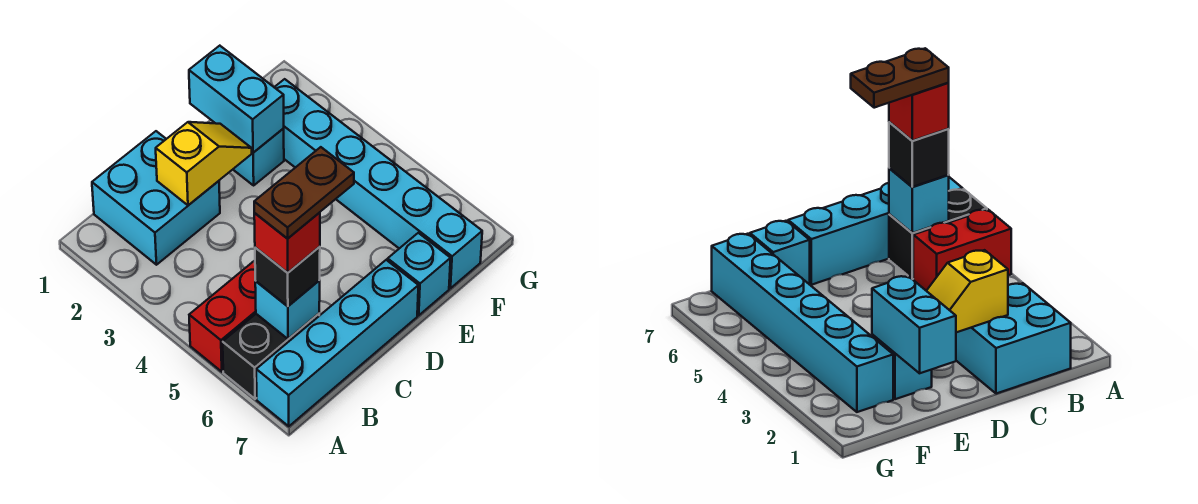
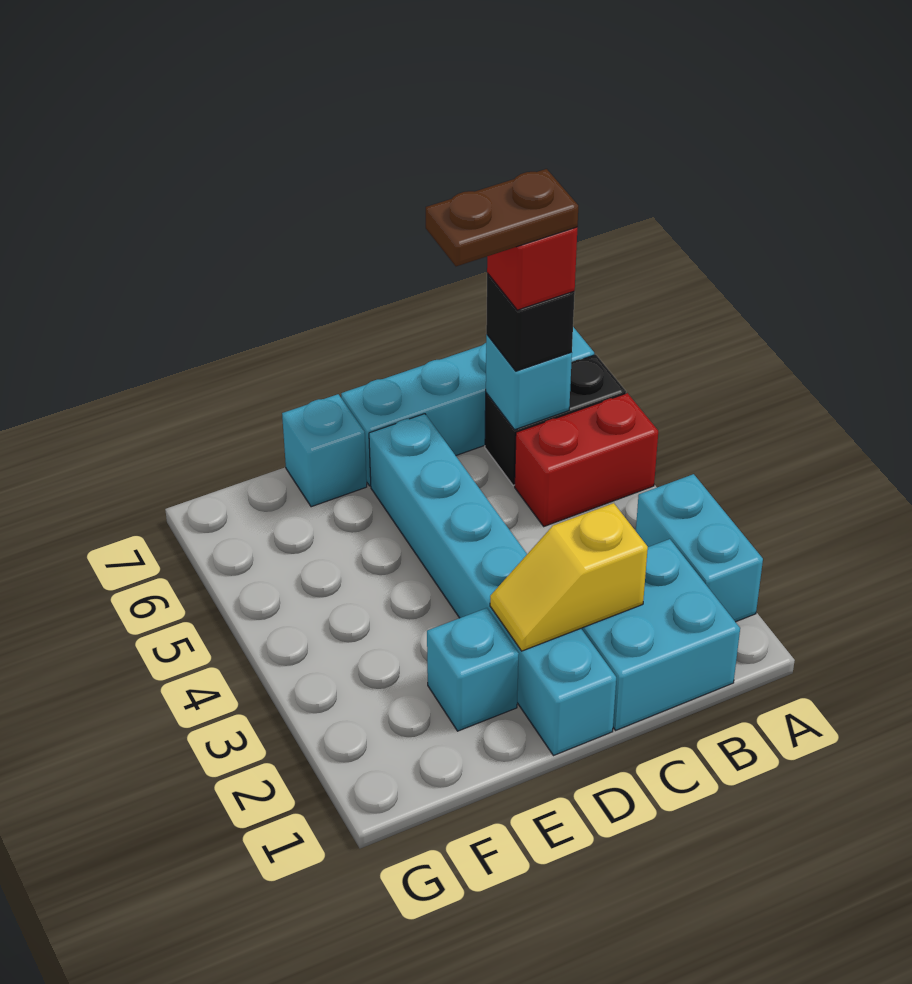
cyan 1x2 brick [189,46,284,153] -> cyan 1x2 brick moved to [636,474,763,622]
cyan 1x6 brick [274,79,482,288] -> cyan 1x6 brick moved to [369,414,616,756]

